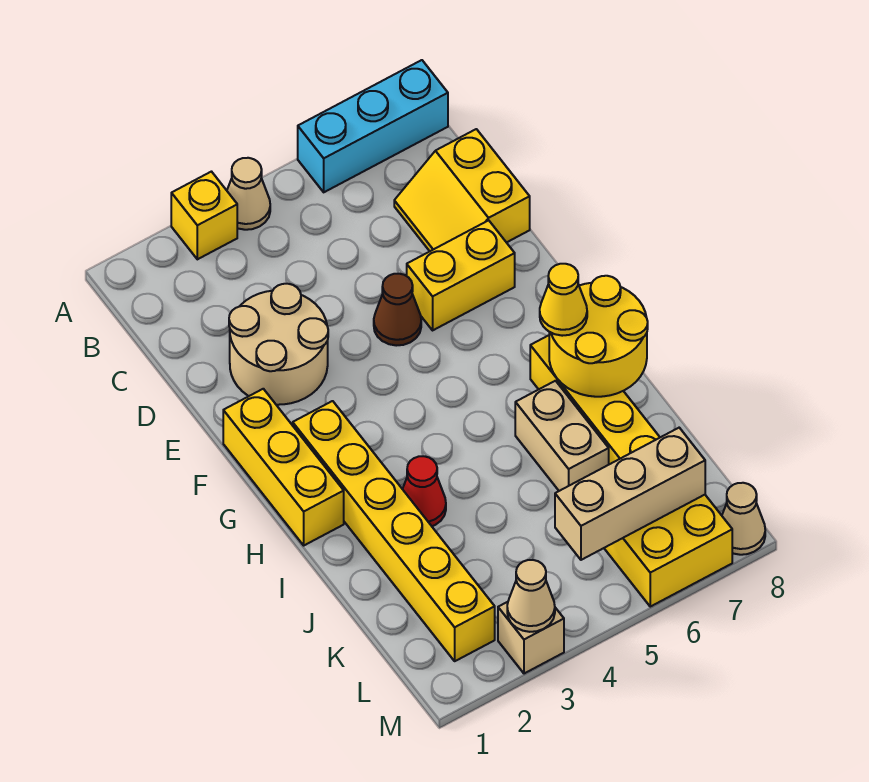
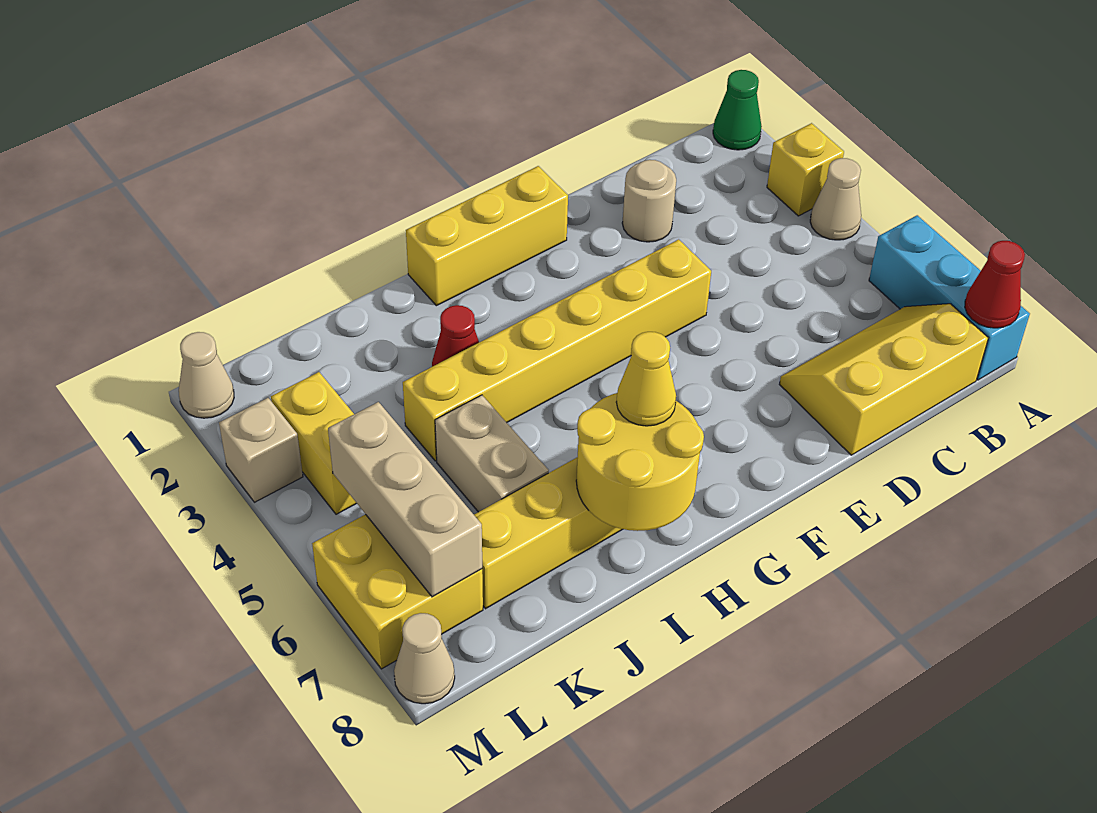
none -> green 1x1 cone [713,70,762,150]
none -> red 1x1 cone [965,241,1025,328]
yellow 2x2 slope [394,129,530,251] -> yellow 2x3 slope [779,304,988,455]
tan 2x2 round brick [229,284,328,405] -> tan 1x1 round brick [622,160,676,242]
brown 1x1 cone [374,274,421,346] -> none
yellow 1x2 brick [407,220,515,330] -> yellow 1x2 brick moved to [271,372,357,514]
yellow 1x6 brick [293,401,495,661] -> yellow 1x6 brick moved to [403,239,711,461]
tan 1x2 brick [515,381,609,491] -> tan 1x2 brick turned to [435,395,549,512]
tan 1x1 cone [507,560,555,632] -> tan 1x1 cone moved to [179,332,234,418]

